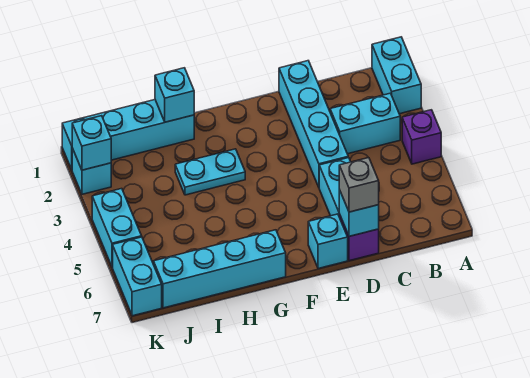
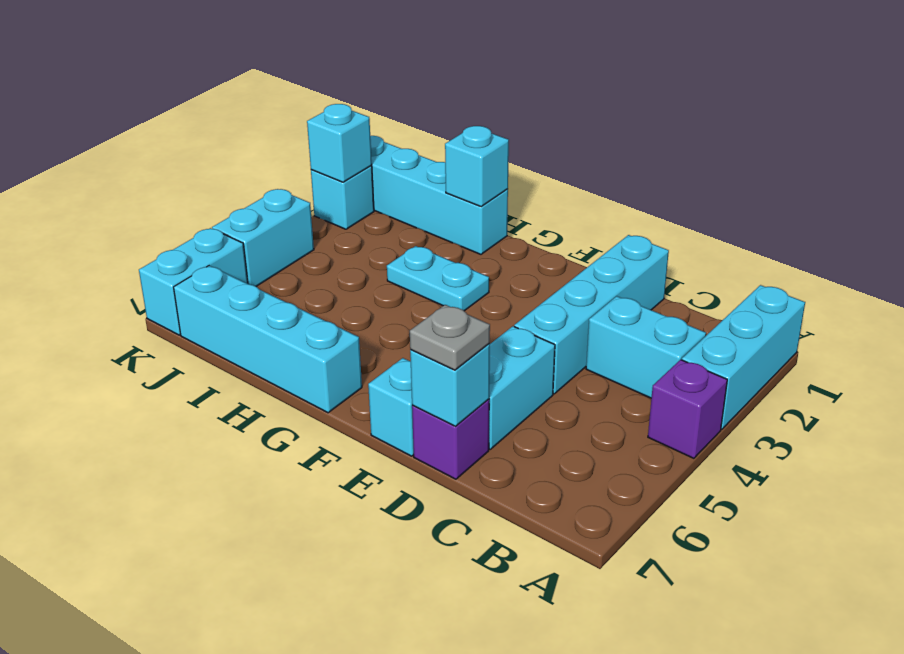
cyan 1x2 brick [372,37,421,114] -> cyan 1x3 brick [682,285,805,430]
grey 1x1 brick [339,158,379,212] -> grey 1x1 plate [410,305,490,370]

